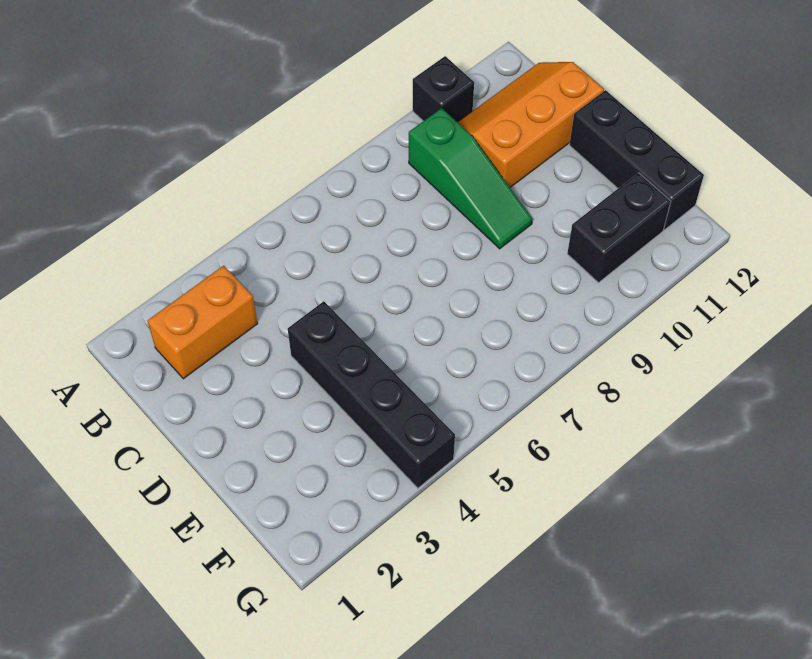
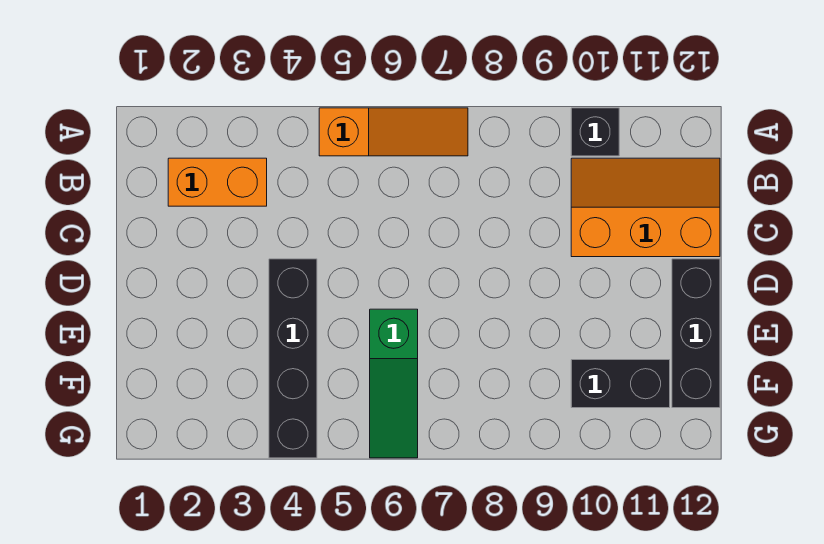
none -> orange 1x3 slope [319,108,468,156]
green 1x3 slope [409,108,533,249] -> green 1x3 slope moved to [370,309,418,458]

